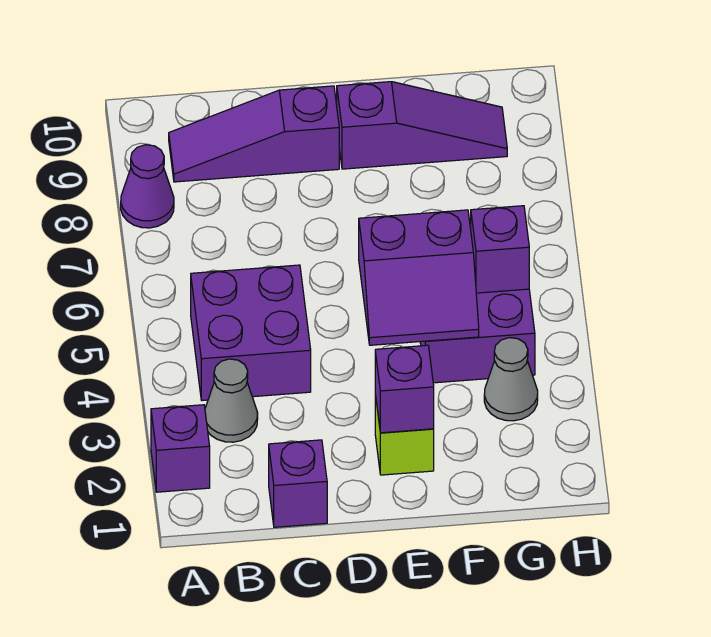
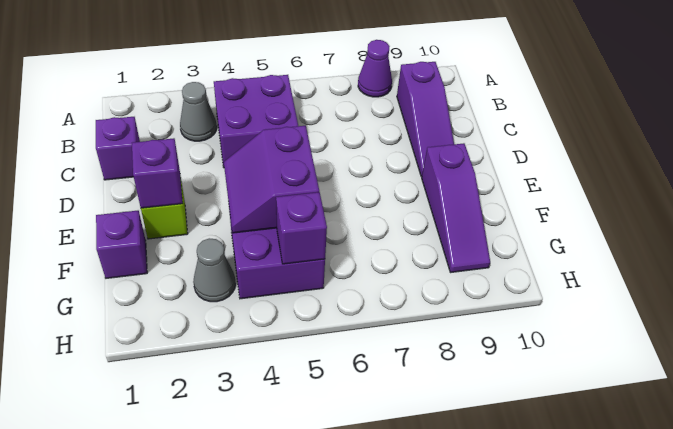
purple 1x1 brick [151,405,210,492] -> purple 1x1 brick moved to [96,211,147,278]
purple 1x3 slope [169,86,339,182] -> purple 1x3 slope turned to [397,62,454,177]

